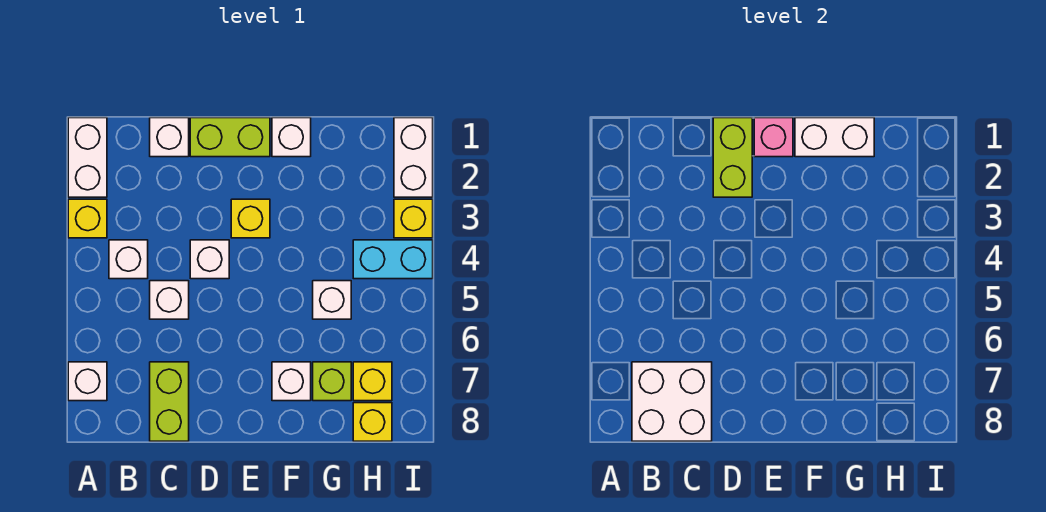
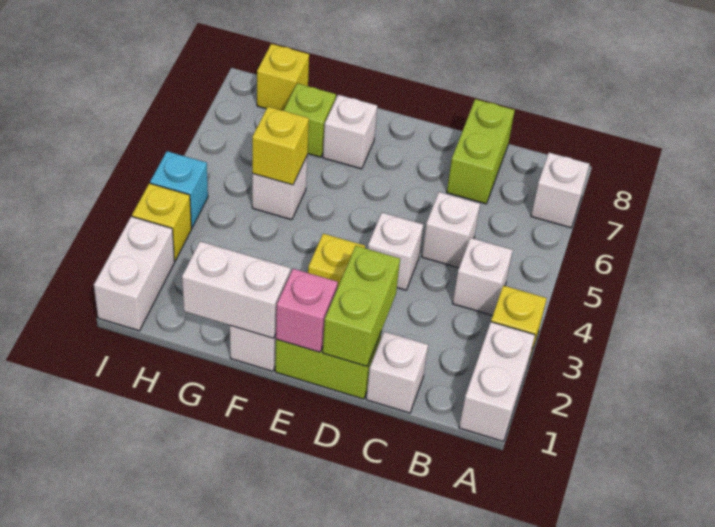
white 2x2 brick [632,362,712,441] -> none
cyan 1x2 brick [353,240,433,279] -> cyan 1x1 brick [150,151,208,228]
yellow 1x1 brick [353,362,392,401] -> yellow 1x1 brick moved to [252,107,309,185]

